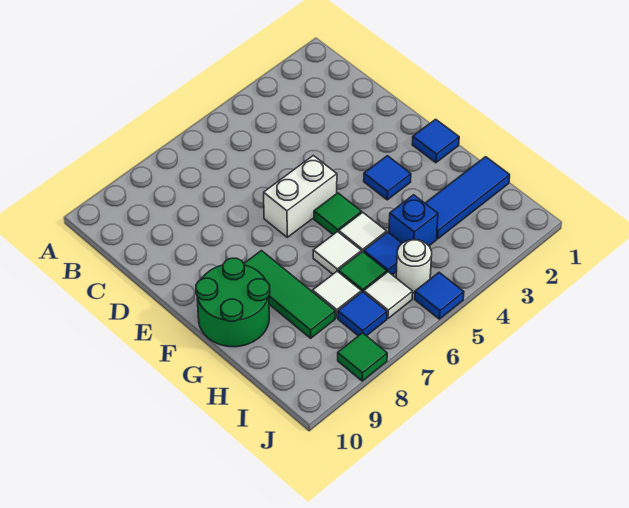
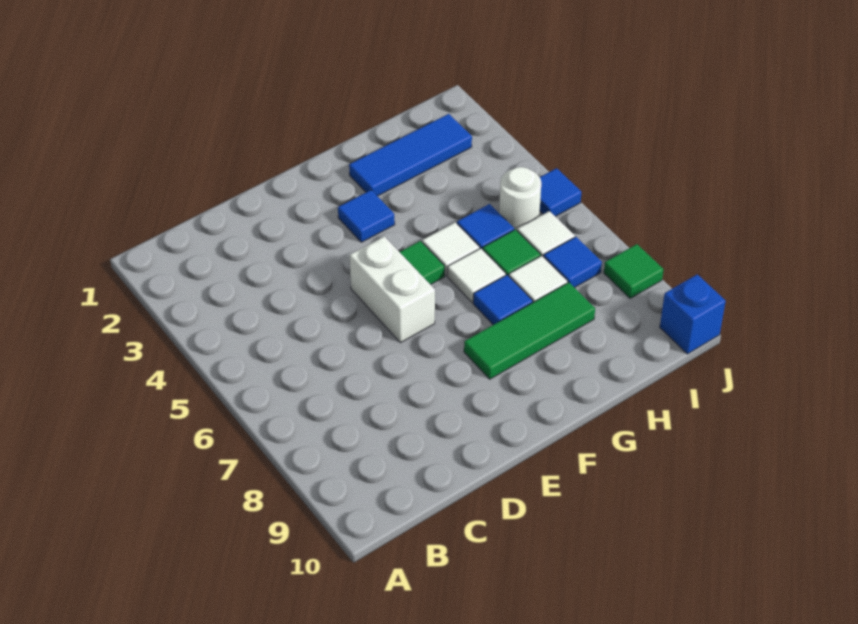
blue 1x1 tile [412,119,459,163] -> blue 1x1 tile moved to [473,275,533,325]
green 2x2 round brick [196,258,270,347] -> none
blue 1x3 tile [425,157,510,239] -> blue 1x3 tile turned to [349,114,472,196]
blue 1x1 brick [389,195,438,246] -> blue 1x1 brick moved to [660,274,726,354]

